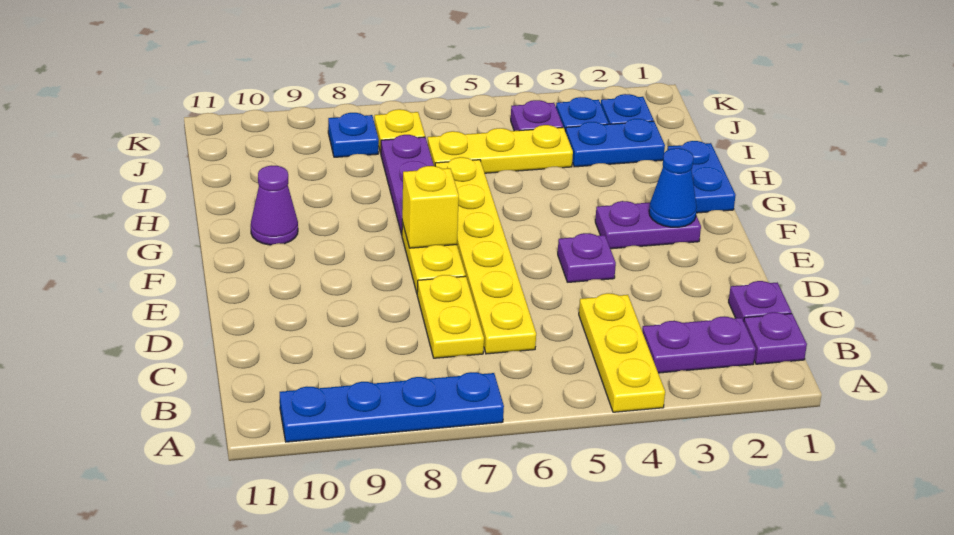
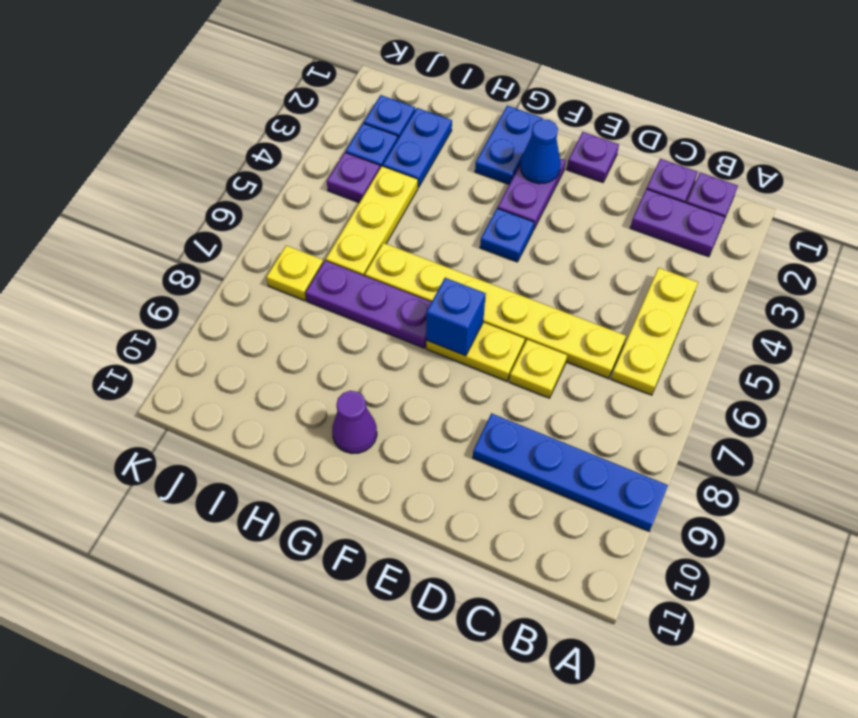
yellow 1x3 plate [579,293,665,412] -> yellow 1x3 plate turned to [611,268,698,395]
blue 1x4 plate [280,372,504,442] -> blue 1x4 plate turned to [473,413,668,531]
purple 1x2 plate [642,317,756,373] -> purple 1x2 plate turned to [630,189,725,257]
yellow 1x2 plate [417,275,484,358] -> yellow 1x1 plate [509,339,567,398]
purple 1x1 plate [558,233,616,282] -> purple 1x1 plate moved to [567,132,619,182]
yellow 1x1 brick [402,166,459,248] -> blue 1x1 brick [426,278,486,356]
blue 1x2 plate [667,141,736,213] -> blue 1x2 plate turned to [475,106,543,184]
blue 1x1 plate [328,113,379,157] -> blue 1x1 plate moved to [480,208,534,262]

